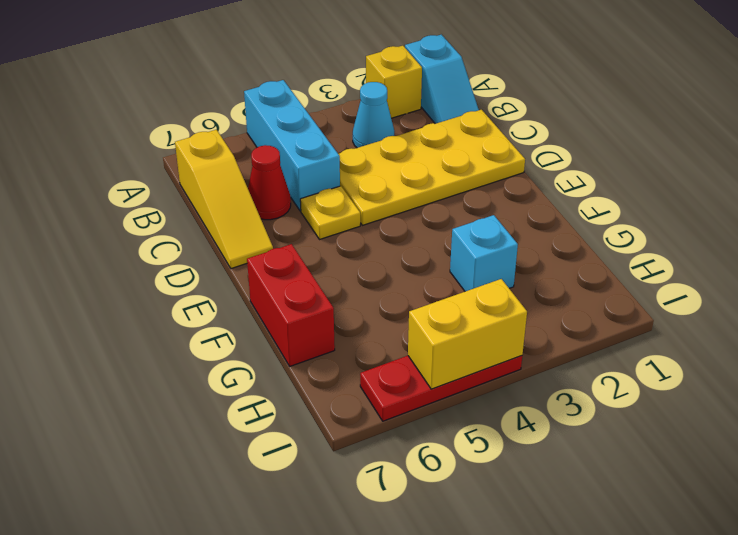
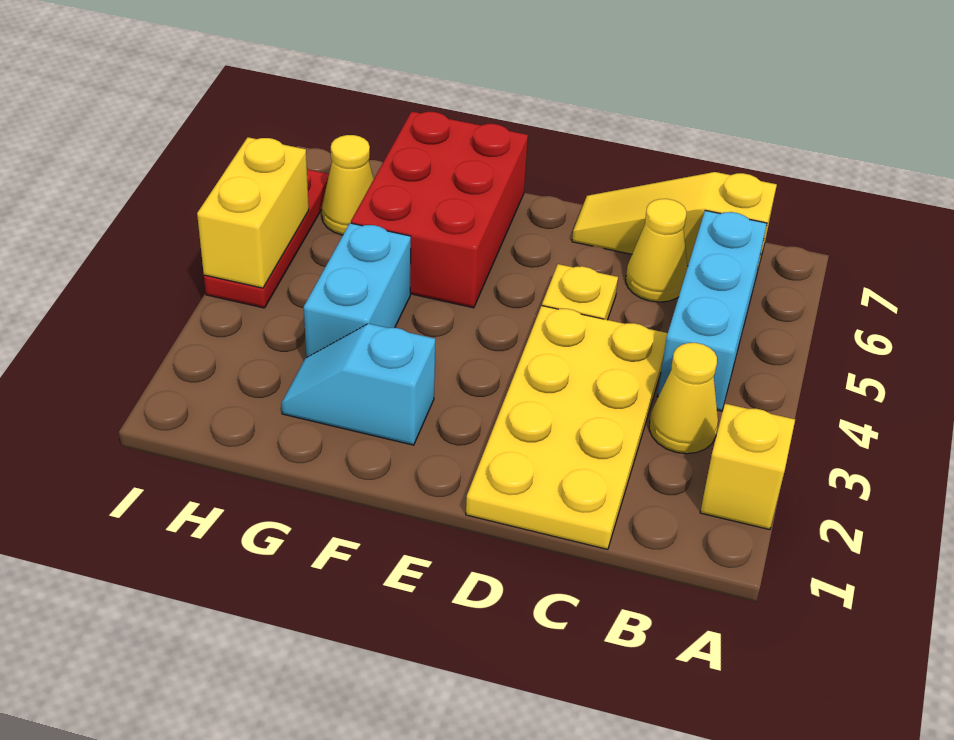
cyan 1x2 slope [405,35,479,124] -> cyan 1x2 slope moved to [281,324,435,445]
cyan 1x3 brick [244,80,340,211] -> cyan 1x3 brick turned to [657,210,767,411]
cyan 1x1 cone [353,82,395,148] -> yellow 1x1 cone [649,343,718,454]
red 1x1 cone [248,145,291,220] -> yellow 1x1 cone [626,199,688,302]
red 1x2 brick [247,244,335,366] -> red 2x3 brick [351,111,528,308]
cyan 1x1 brick [450,215,518,291] -> cyan 1x2 brick [304,223,411,358]
none -> yellow 1x1 cone [322,135,374,235]

